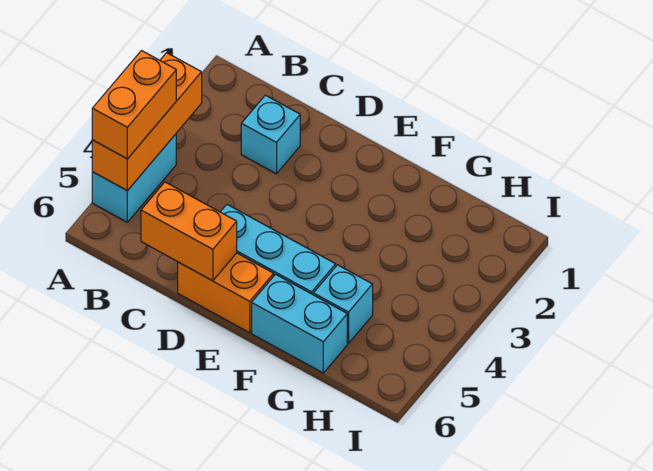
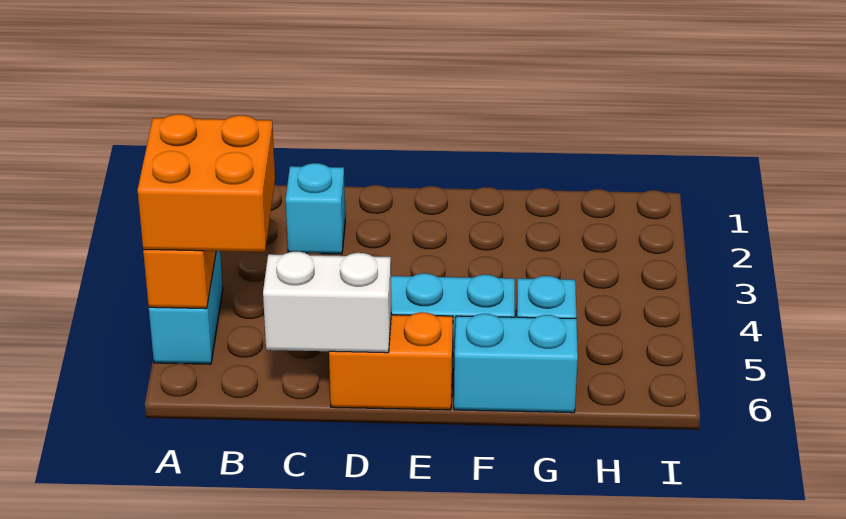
orange 1x2 brick [92,51,176,159] -> orange 2x2 brick [138,114,275,252]
orange 1x2 brick [141,182,237,281] -> white 1x2 brick [263,252,391,353]

